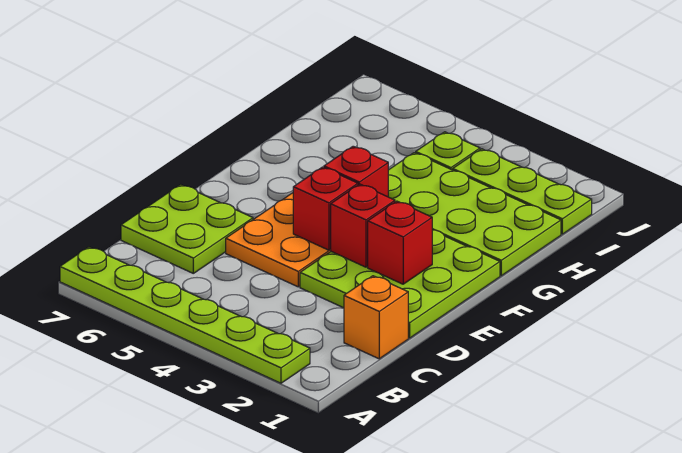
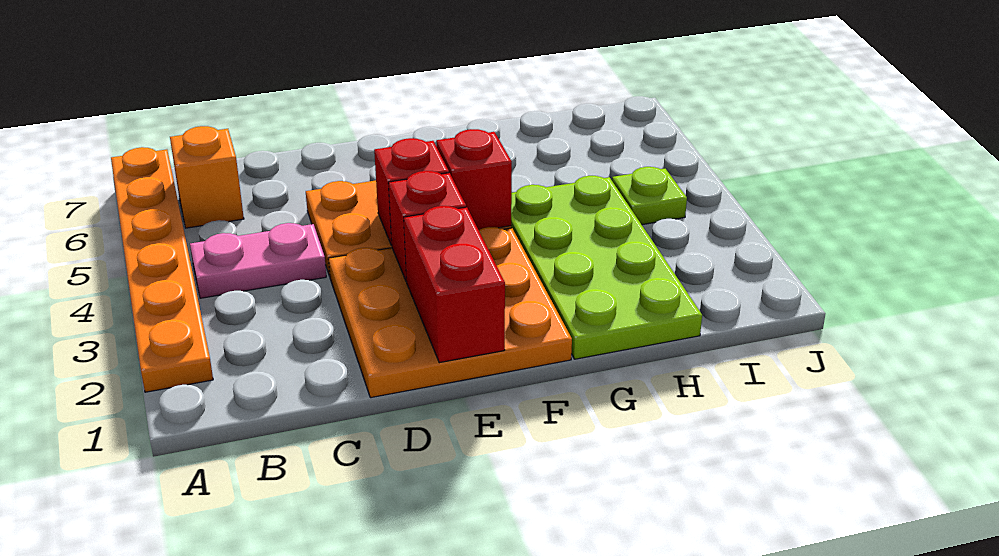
lime 1x6 plate [60,247,310,383] -> orange 1x6 plate [111,147,213,392]
none -> pink 1x2 plate [190,223,326,298]
orange 1x1 brick [344,276,408,359] -> orange 1x1 brick moved to [170,126,244,228]
lime 2x2 plate [121,185,253,273] -> none
lime 3x3 plate [300,230,500,338] -> orange 3x3 plate [328,227,572,398]
red 1x1 brick [368,201,432,284] -> red 1x2 brick [404,206,505,363]
lime 1x3 plate [453,149,592,234] -> none

